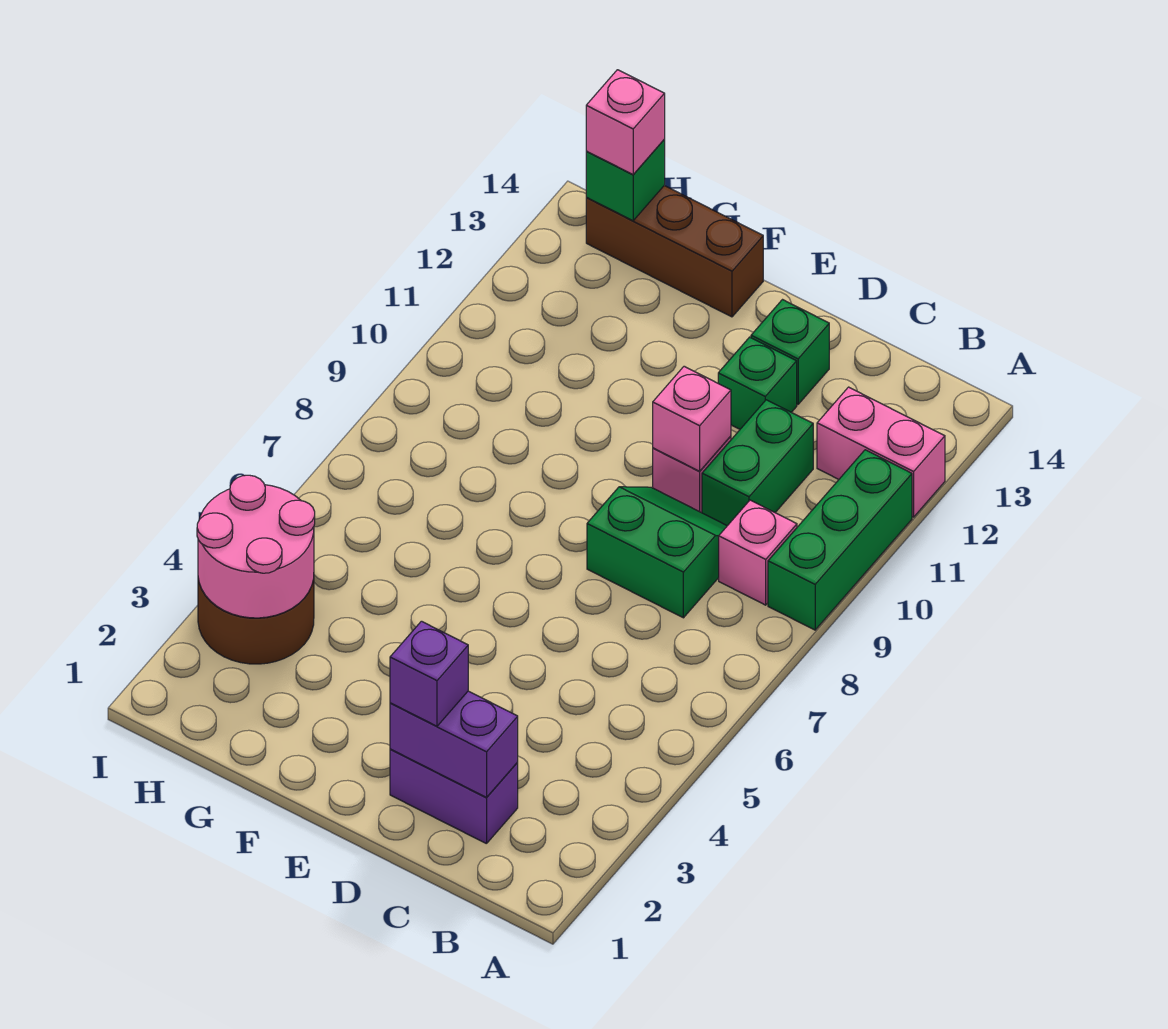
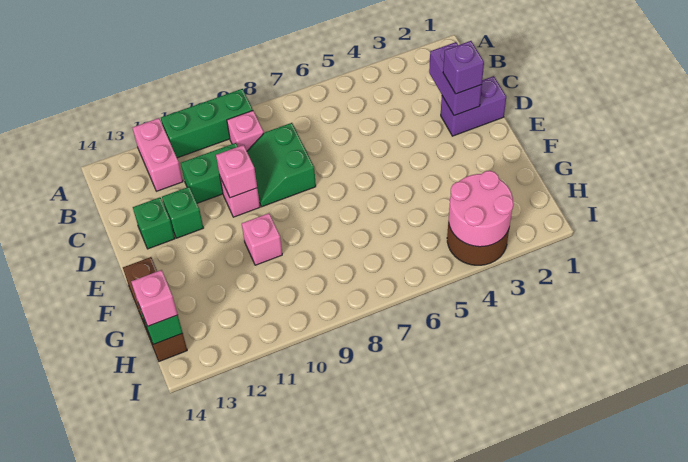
purple 1x2 brick [390,749,518,844] -> purple 1x2 brick turned to [441,76,506,136]
none -> pink 1x1 brick [242,213,282,265]

